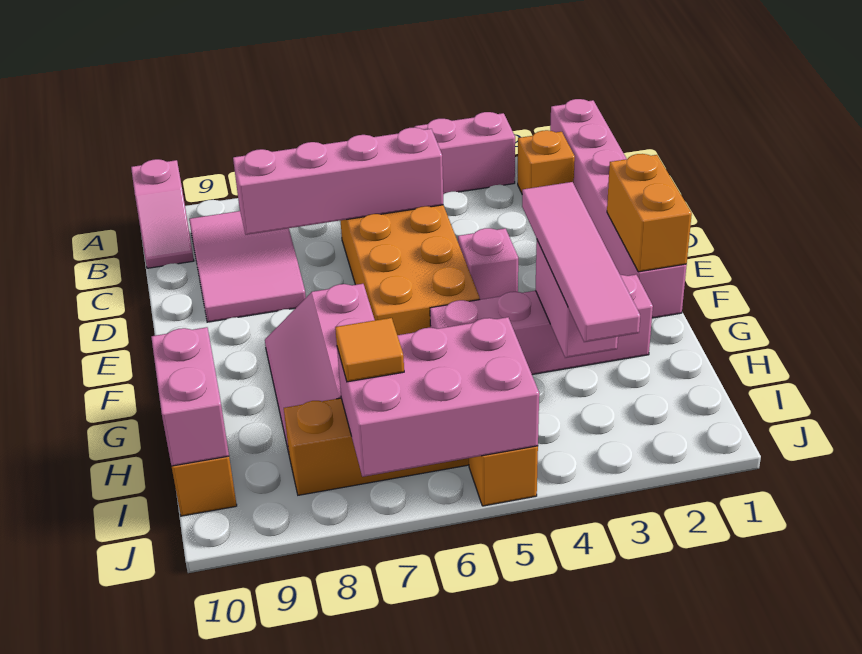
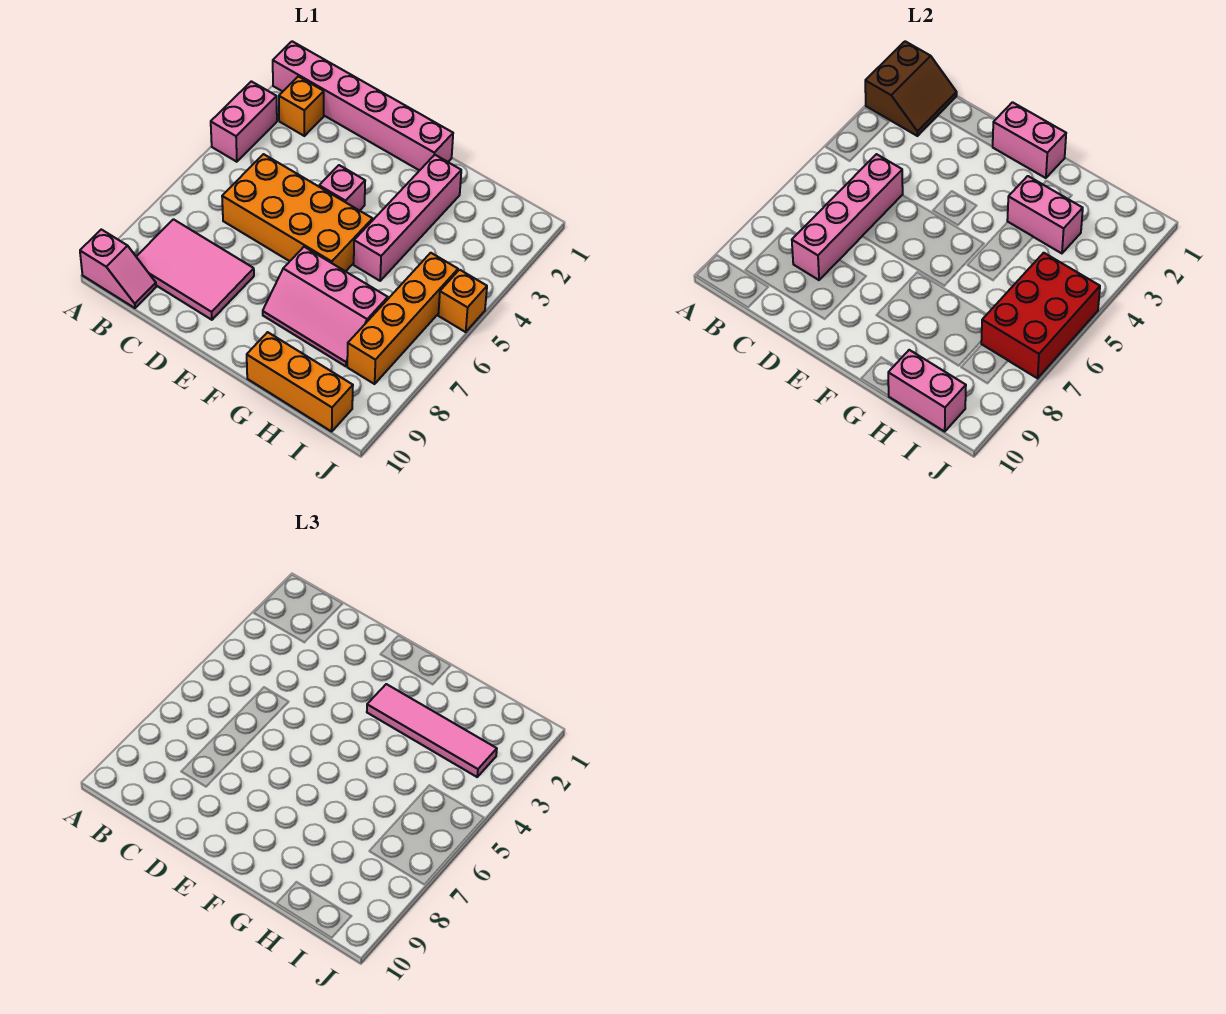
none -> brown 2x2 slope [865,41,957,136]
orange 1x2 brick [607,154,692,272] -> pink 1x2 brick [993,102,1066,178]
pink 2x3 brick [337,317,539,477] -> red 2x3 brick [981,253,1100,378]
orange 1x1 tile [335,318,404,382] -> none

